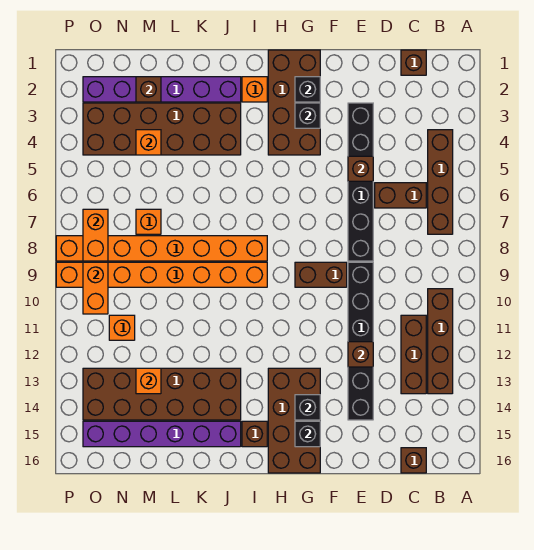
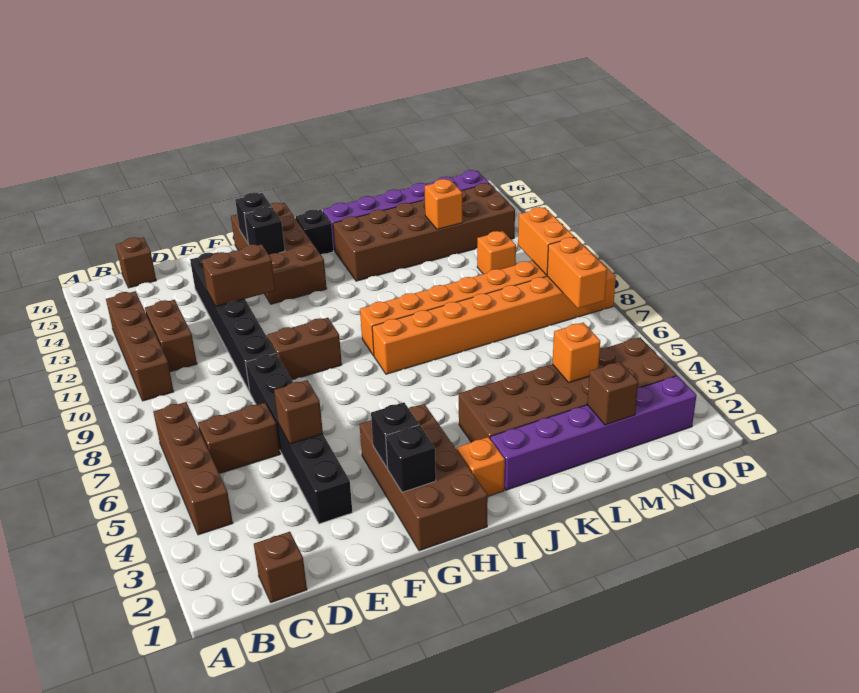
brown 1x3 brick [401,315,426,394] -> brown 1x2 brick [145,300,197,372]
brown 1x1 brick [348,342,373,367] -> brown 1x2 brick [202,244,275,306]
brown 1x1 brick [242,421,267,447] -> black 1x1 brick [295,210,334,254]
orange 1x1 brick [136,209,161,234] -> none

